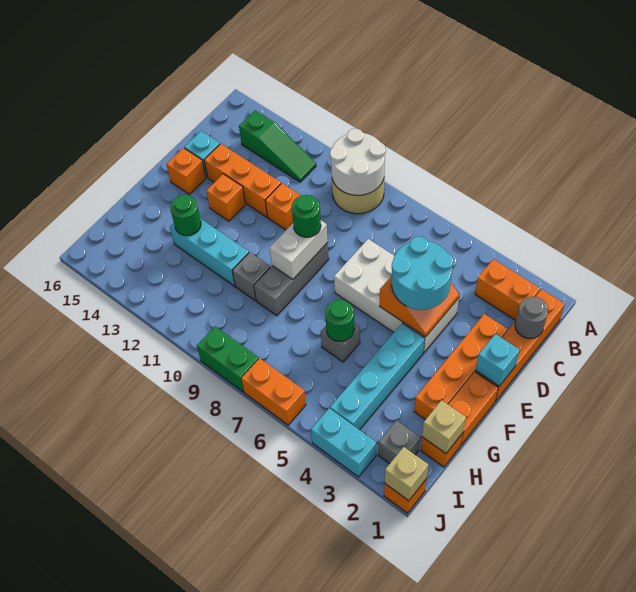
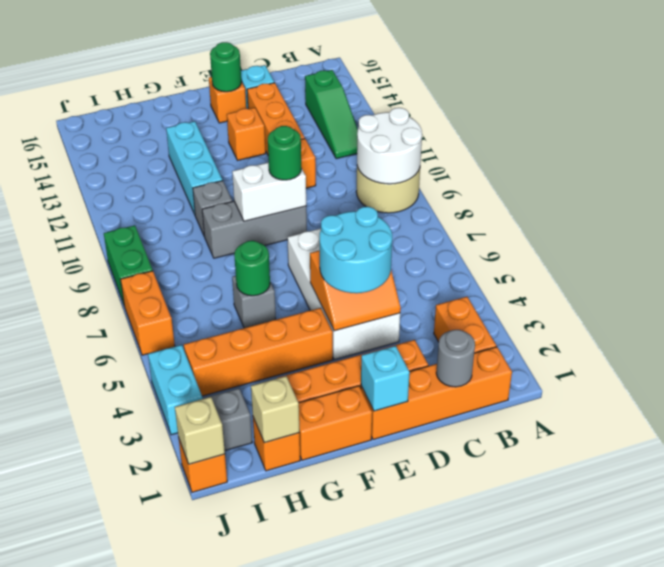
cyan 1x4 brick [330,323,425,430] -> orange 1x4 brick [184,308,333,396]
green 1x1 round brick [170,195,201,236] -> green 1x1 round brick moved to [210,42,241,92]

